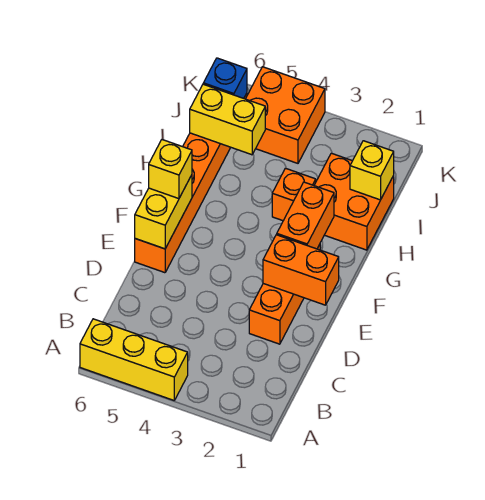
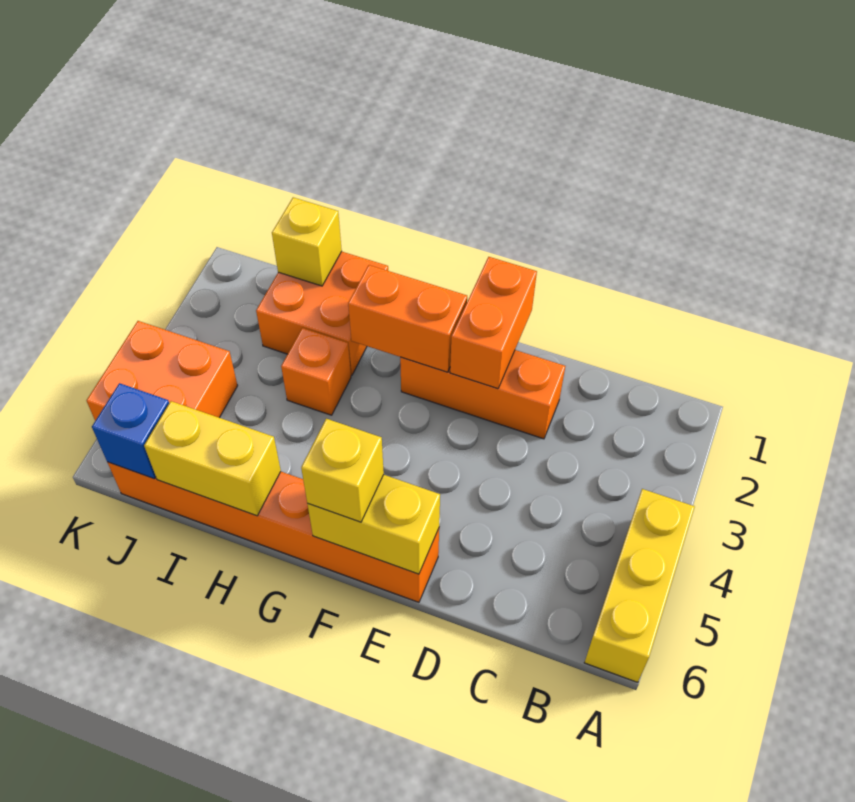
yellow 1x2 brick [190,84,265,155] -> yellow 1x2 brick turned to [144,401,281,516]

